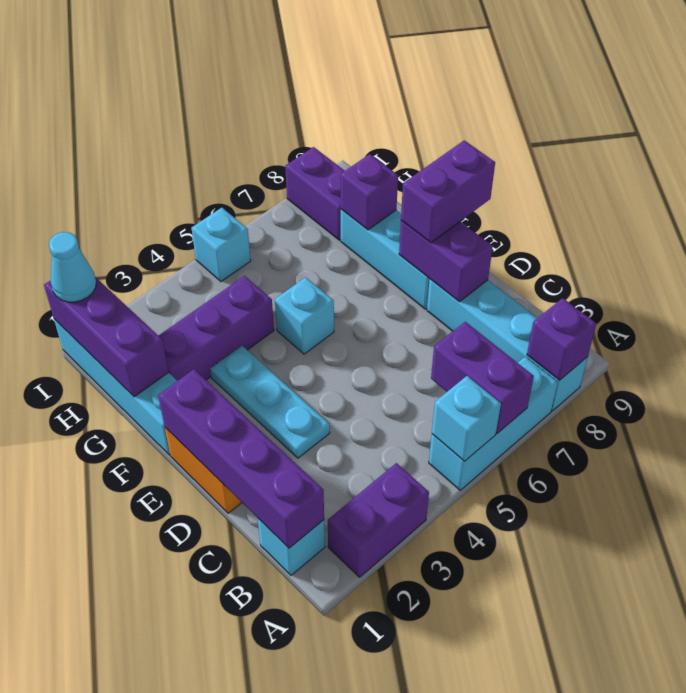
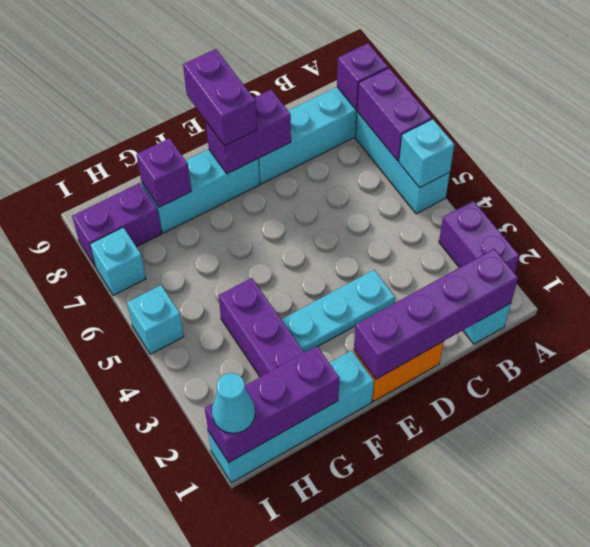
purple 1x2 brick [431,322,534,433] -> purple 1x2 brick turned to [357,68,432,161]
cyan 1x1 brick [275,277,334,354] -> cyan 1x1 brick moved to [90,227,146,296]

